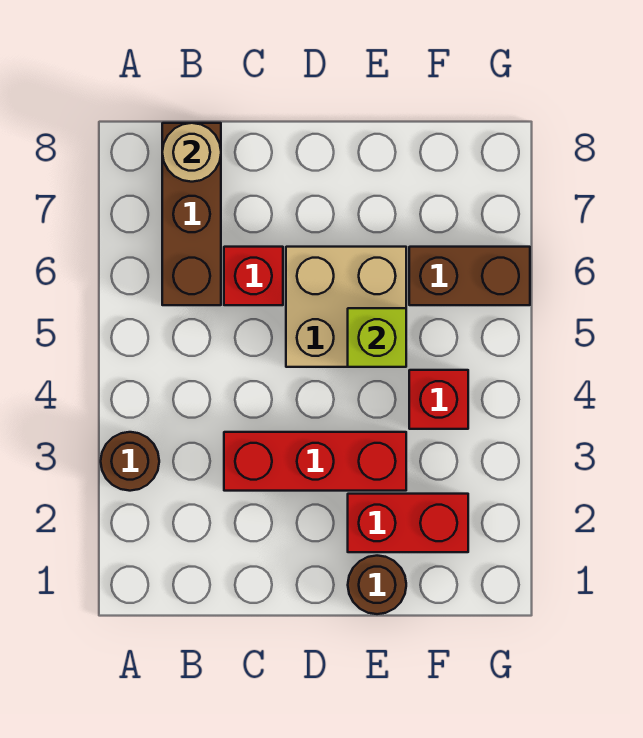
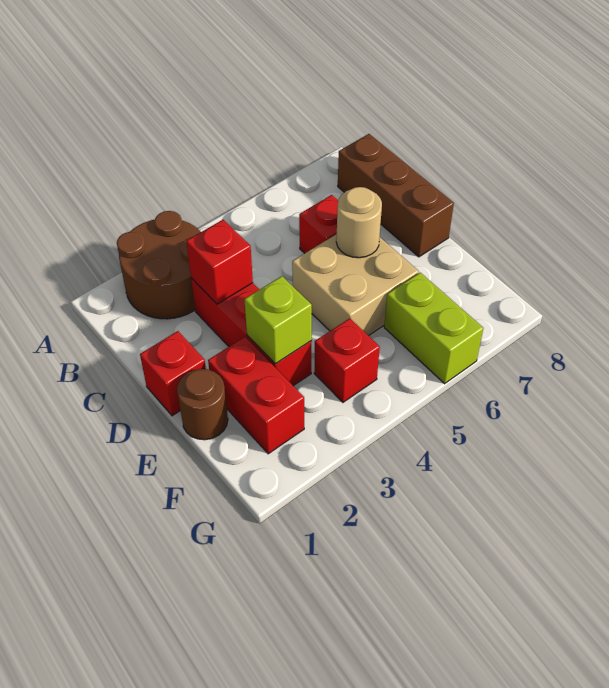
brown 1x1 round brick [101,432,159,491] -> brown 2x2 round brick [117,211,200,319]
brown 1x3 brick [162,123,221,305] -> brown 1x3 brick turned to [338,134,454,257]
tan 1x1 round brick [162,123,221,182] -> tan 1x1 round brick moved to [336,187,382,258]
none -> red 1x1 brick [186,220,253,304]
none -> red 1x1 brick [140,331,206,416]
lime 1x1 brick [348,308,406,367] -> lime 1x1 brick moved to [244,276,312,364]
brown 1x2 brick [409,247,530,305] -> lime 1x2 brick [384,273,483,384]

